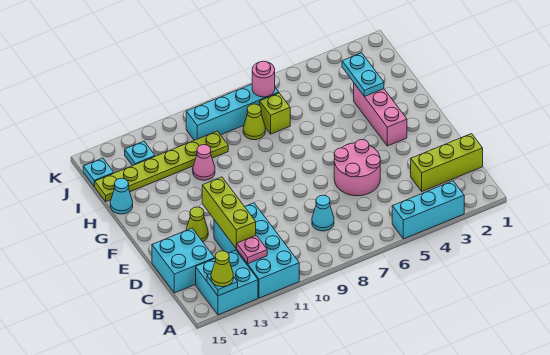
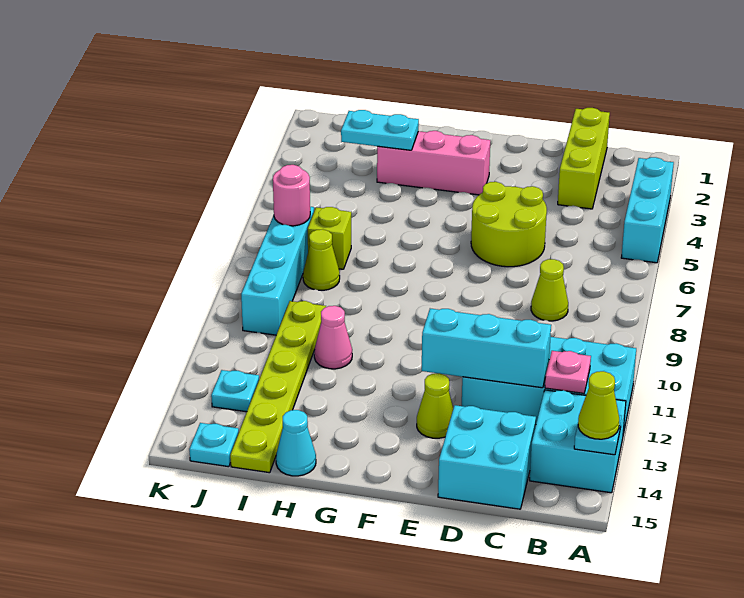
cyan 1x1 cone [312,195,334,231] -> lime 1x1 cone [531,259,568,321]
lime 1x3 brick [202,177,256,248] -> cyan 1x3 brick [422,309,551,388]
pink 2x2 round brick [334,140,380,196] -> lime 2x2 round brick [471,182,547,267]

